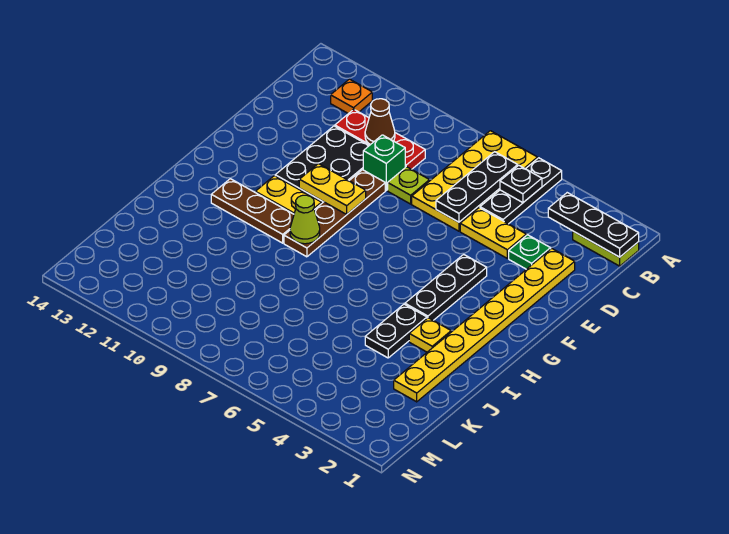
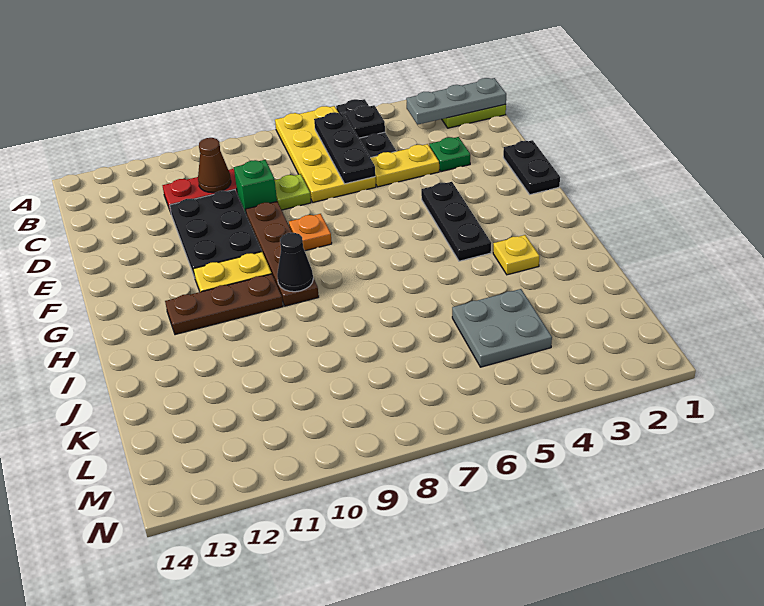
black 1x3 plate [548,193,639,257] -> grey 1x3 plate [406,78,506,125]
orange 1x1 plate [331,79,372,114] -> orange 1x1 plate moved to [289,214,332,251]
yellow 1x8 plate [394,248,575,402] -> none
yellow 1x2 plate [299,164,366,214] -> none
lime 1x1 cone [290,195,320,244] -> black 1x1 cone [277,233,313,292]
black 1x2 plate [365,304,427,358] -> black 1x2 plate moved to [503,140,560,195]
none -> grey 2x2 plate [452,289,552,367]

